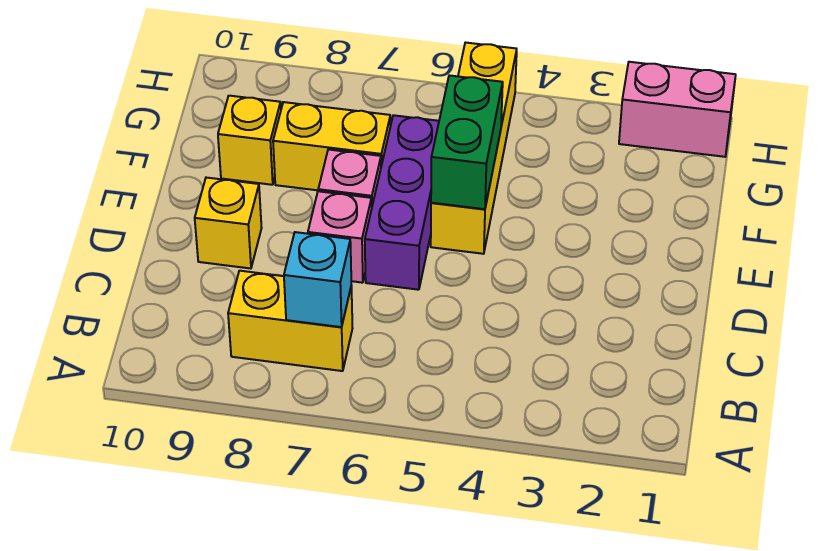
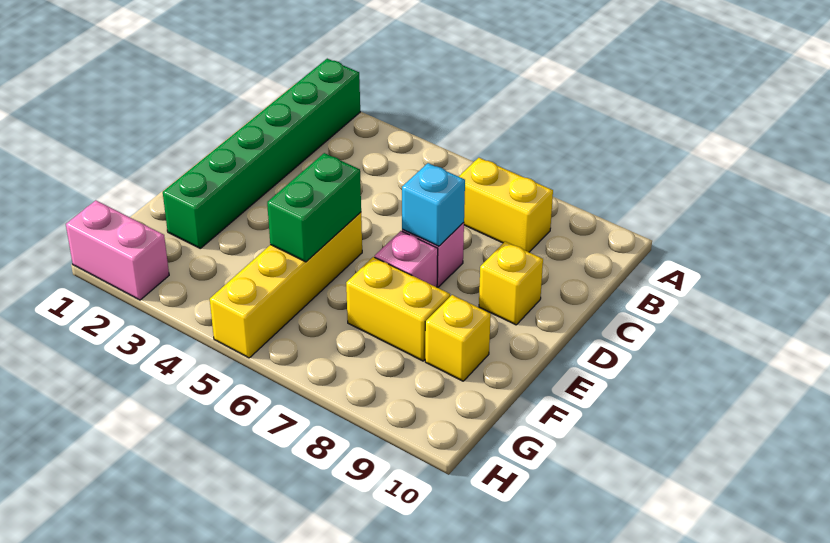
none -> green 1x6 brick [163,59,360,248]
cyan 1x1 brick [284,232,351,327] -> cyan 1x1 brick moved to [402,163,465,246]
purple 1x3 brick [365,115,439,290] -> none

